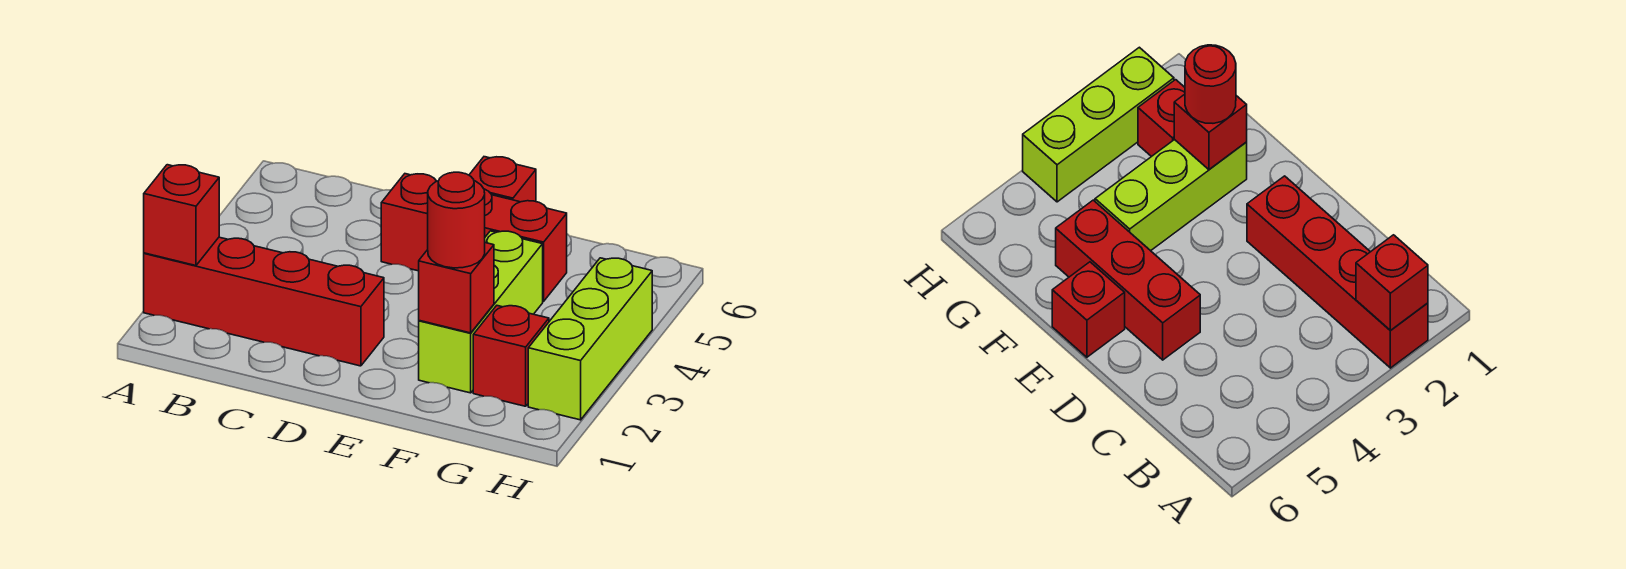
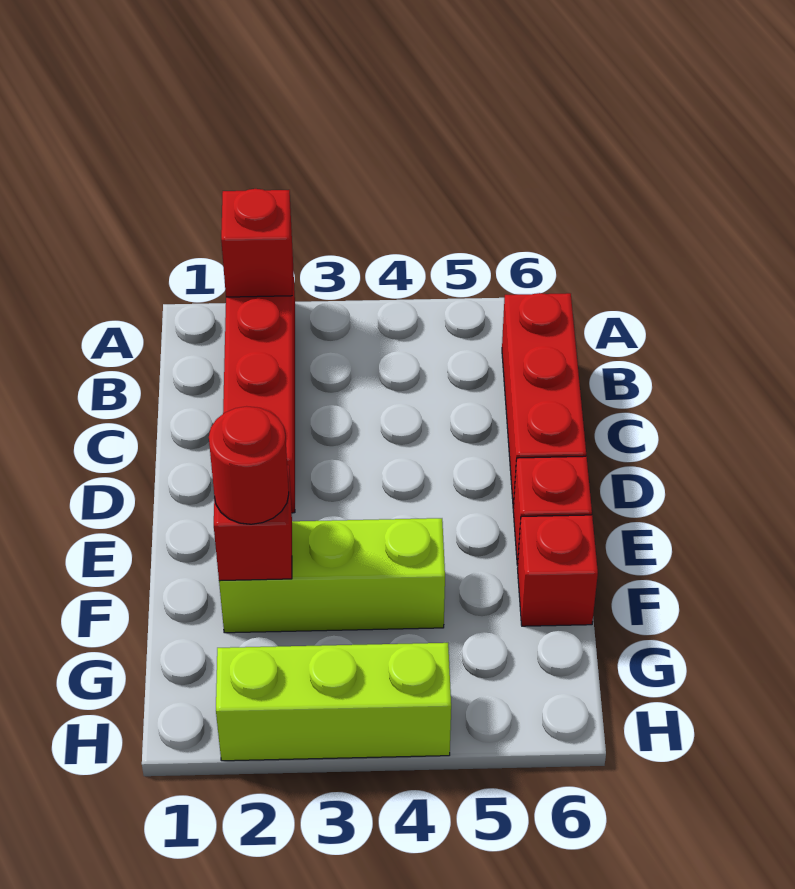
red 1x3 brick [381,174,567,301] -> red 1x3 brick moved to [502,293,586,508]
red 1x1 brick [473,306,549,406] -> red 1x1 brick moved to [518,515,598,626]

